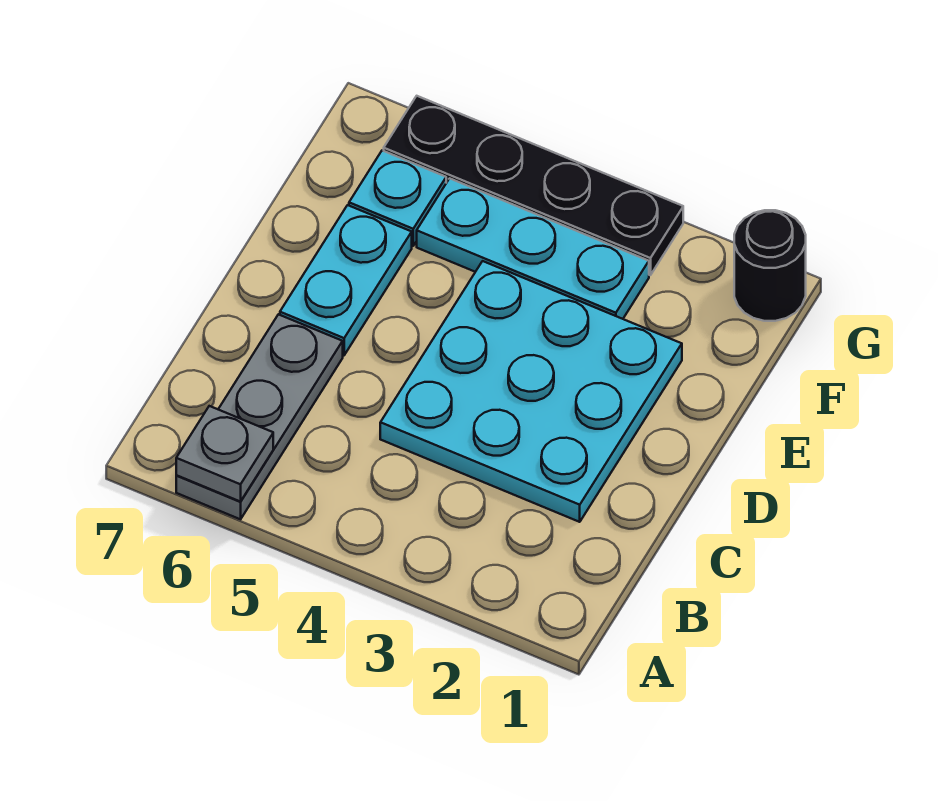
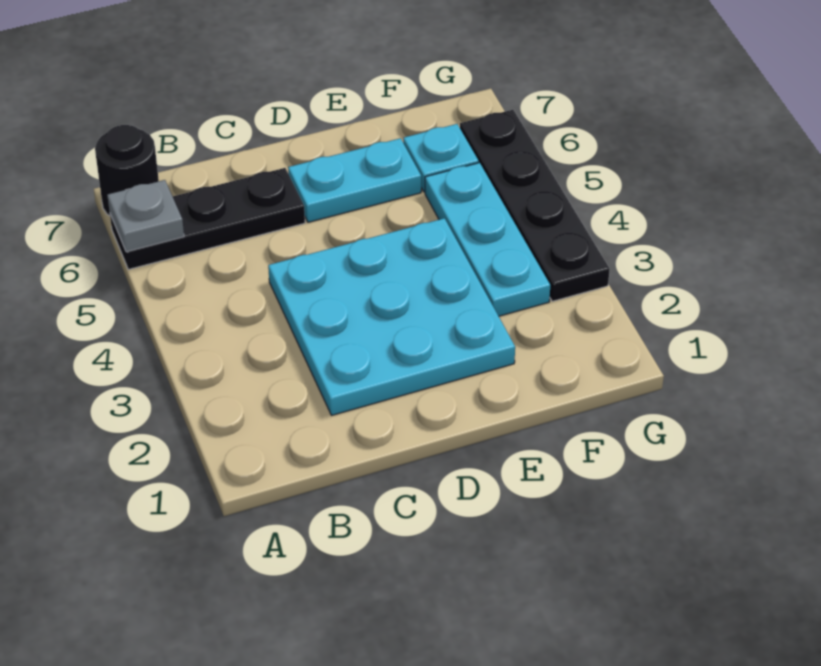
grey 1x3 plate [176,314,343,519] -> black 1x3 plate [110,168,305,269]
black 1x1 round brick [734,210,806,321] -> black 1x1 round brick moved to [95,125,159,216]

